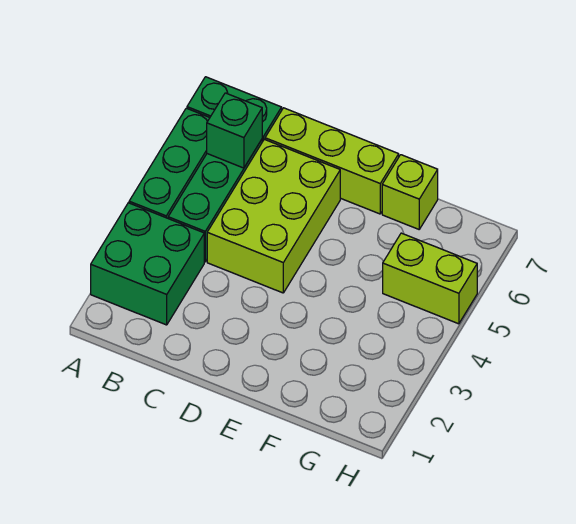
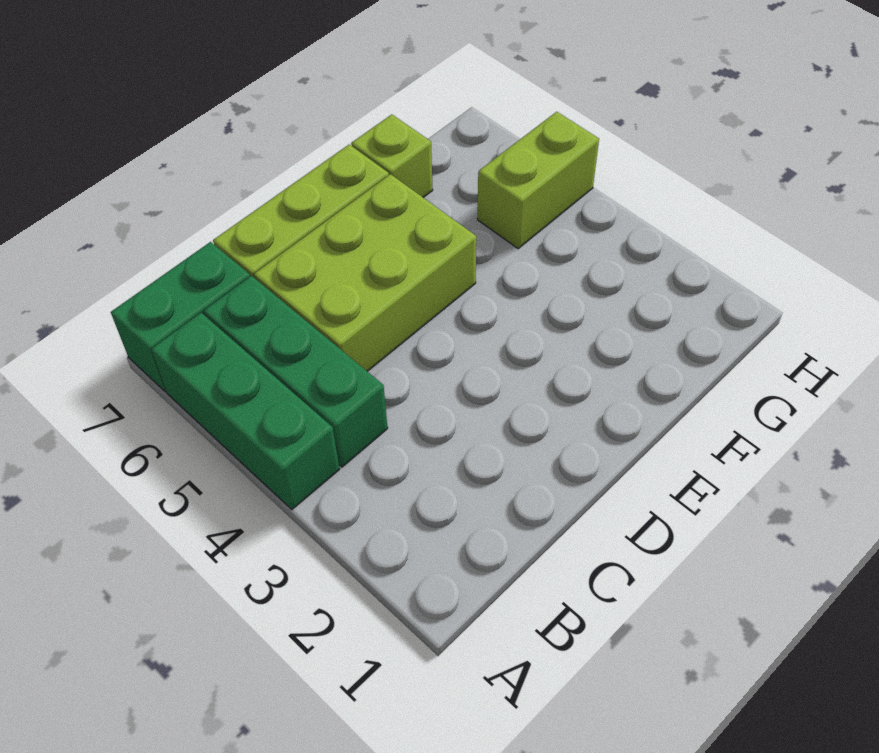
green 2x2 brick [91,203,204,325] -> none
green 1x1 brick [207,93,262,168] -> none
lime 2x3 brick [207,139,340,293] -> lime 2x3 brick turned to [254,174,476,371]

